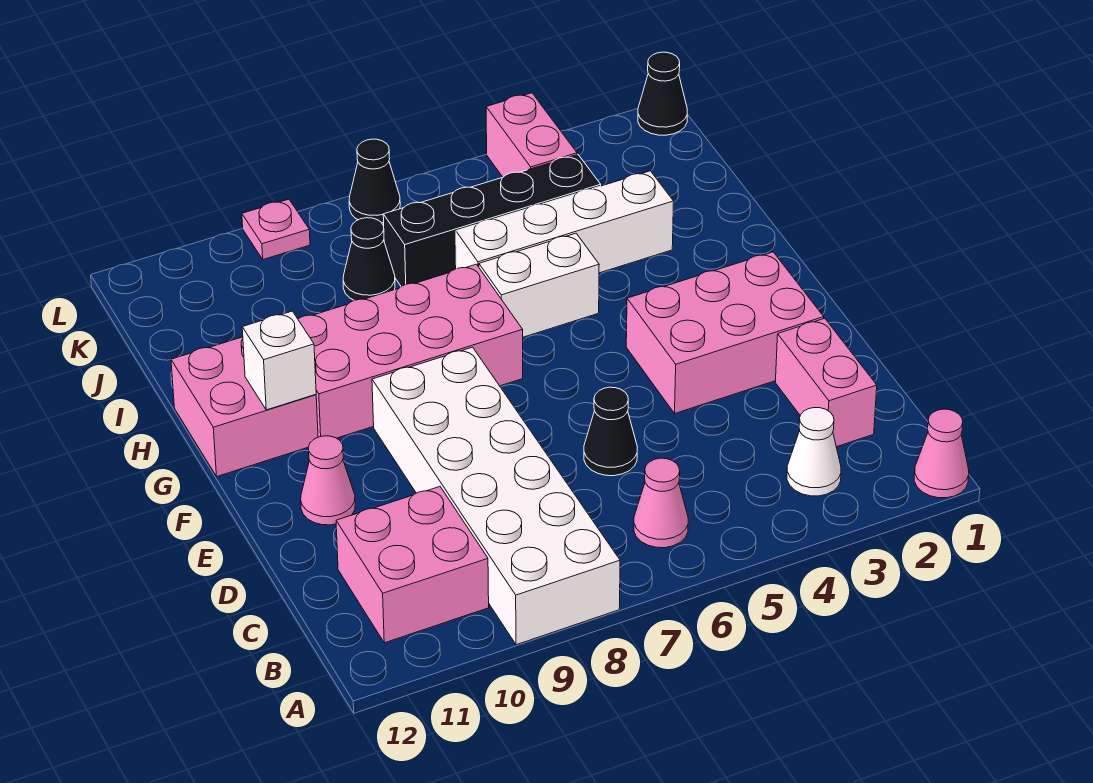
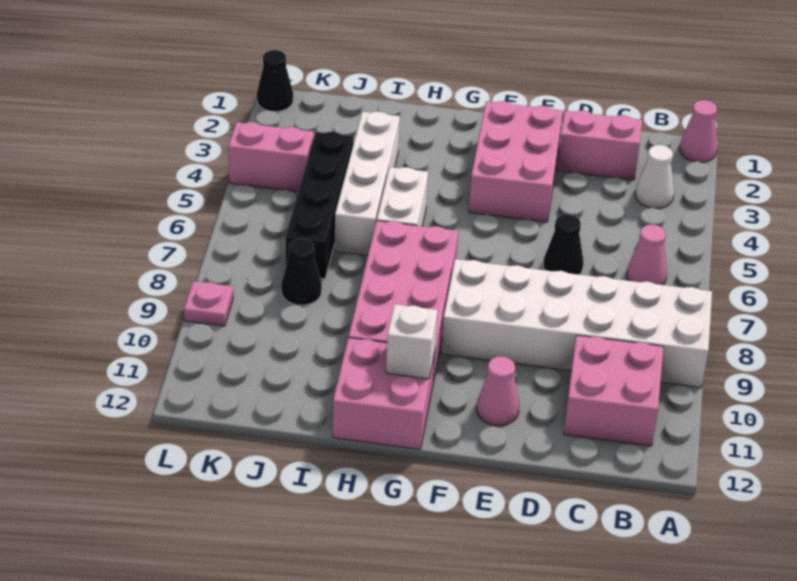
black 1x1 cone [349,139,400,223] -> none

